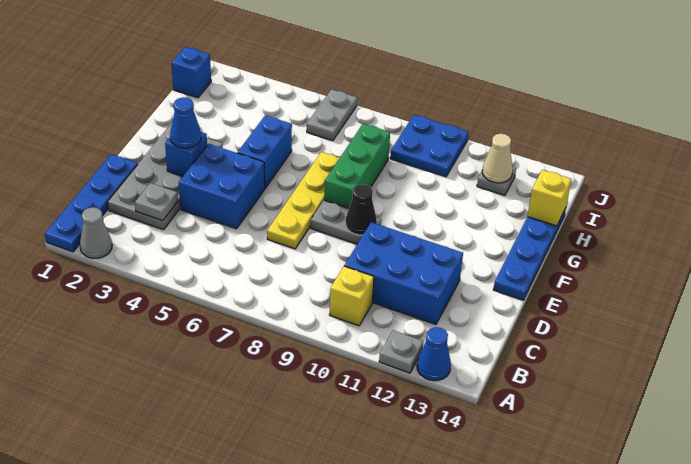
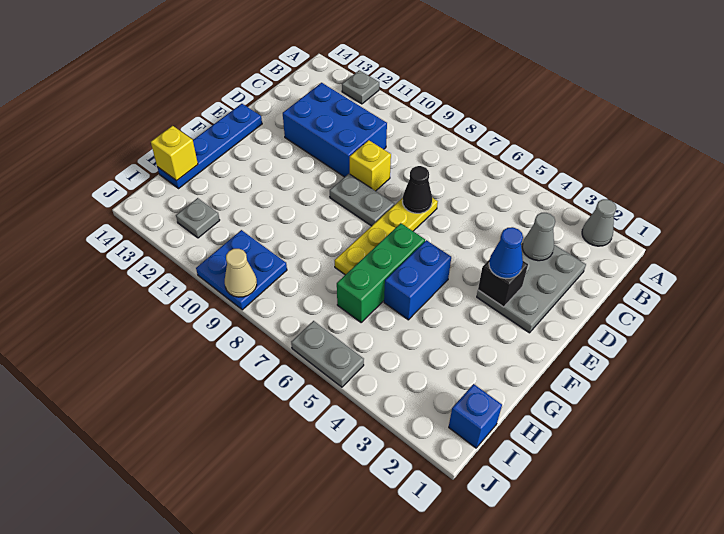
blue 1x4 plate [45,154,138,252] -> none
blue 1x1 cone [417,327,451,381] -> none
yellow 1x1 brick [330,266,374,326] -> yellow 1x1 brick moved to [350,140,391,191]
grey 2x4 plate [108,126,223,230] -> grey 2x3 plate [477,243,586,333]
grey 1x1 plate [135,183,178,221] -> grey 1x1 cone [522,213,555,261]
blue 2x2 brick [179,144,265,229] -> none
blue 1x1 brick [165,132,207,176] -> black 1x1 brick [478,259,528,307]
black 1x1 cone [346,184,377,235] -> black 1x1 cone moved to [402,166,432,213]
green 1x3 brick [324,124,390,208] -> green 1x3 brick moved to [337,223,425,322]
grey 1x2 plate [307,89,357,141] -> grey 1x2 plate turned to [291,321,364,387]
tan 1x1 cone [482,134,513,183] -> tan 1x1 cone moved to [225,249,257,297]

